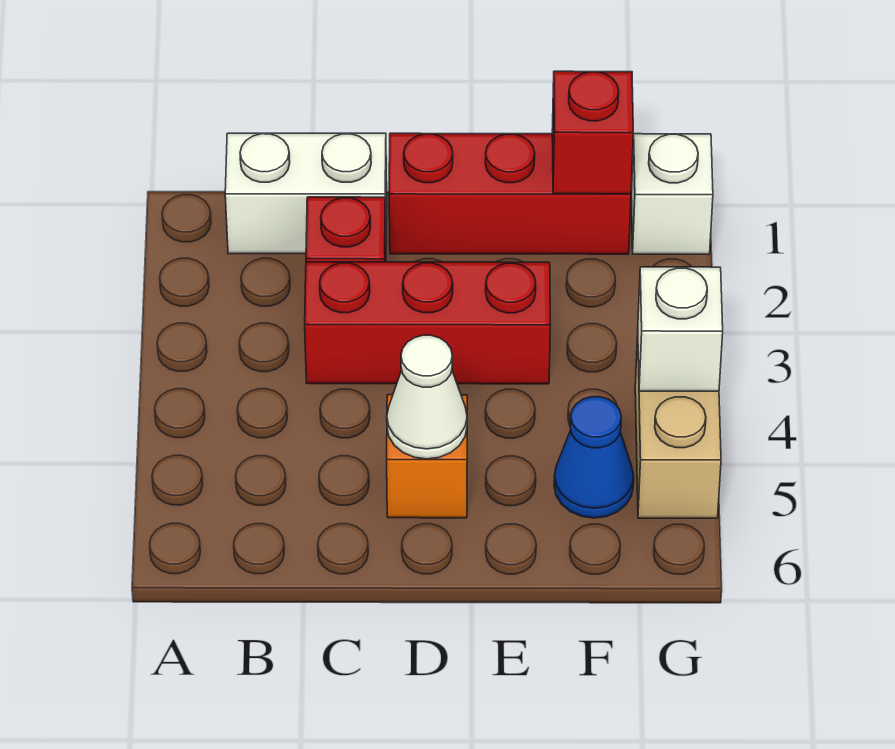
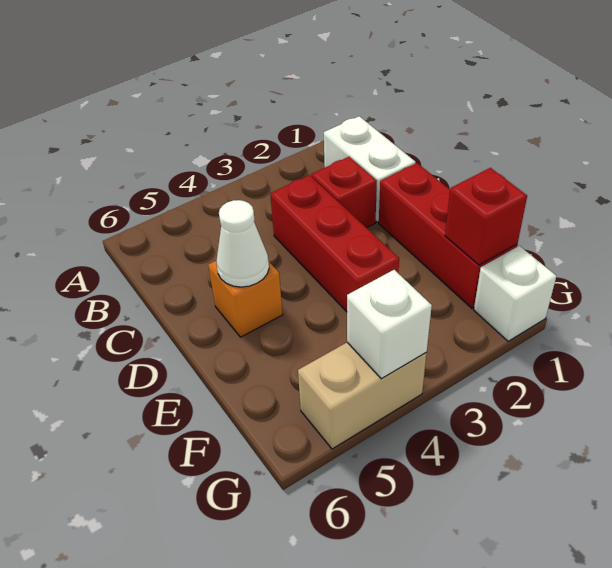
blue 1x1 cone [554,397,634,518] -> none

